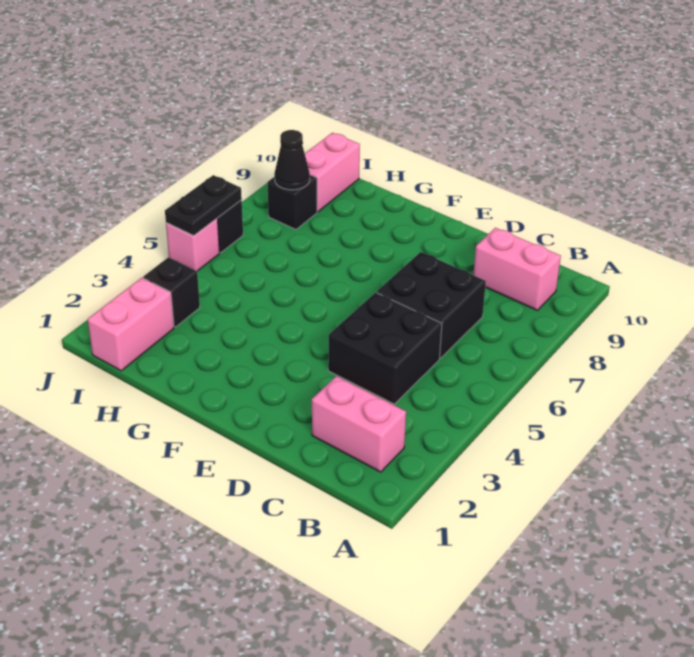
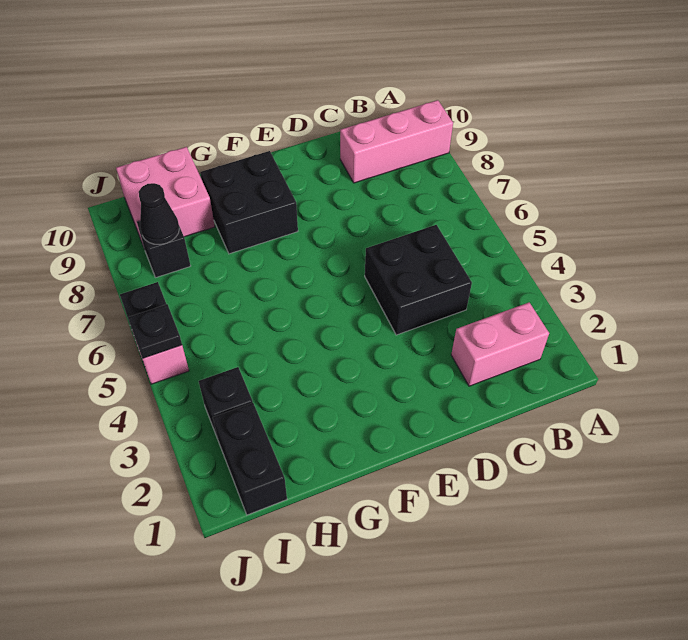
pink 1x2 brick [473,228,561,310] -> pink 1x3 brick [340,100,453,183]
black 2x2 brick [377,252,486,358] -> black 2x2 brick moved to [200,151,298,254]
pink 1x2 brick [88,278,174,371] -> black 1x2 brick [213,403,287,515]
pink 1x2 brick [305,133,360,212] -> pink 2x2 brick [116,147,215,244]
black 1x2 plate [165,175,242,235] -> black 1x1 plate [128,304,182,359]

